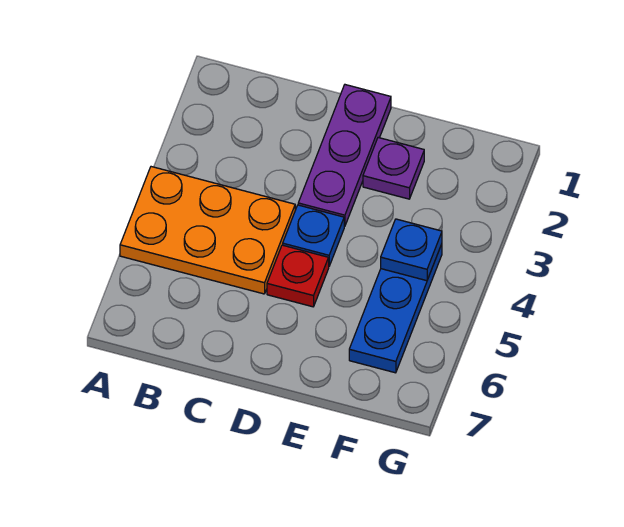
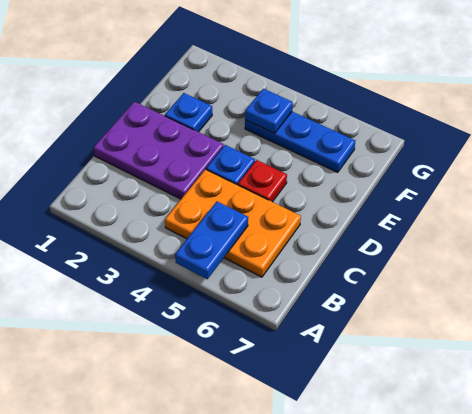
orange 2x3 plate [120,167,295,294] -> orange 2x3 plate turned to [165,169,301,277]
none -> blue 1x2 plate [175,202,248,279]
purple 1x3 plate [298,85,391,227] -> purple 2x3 plate [94,102,224,199]
purple 1x1 plate [363,138,424,199] -> blue 1x1 plate [165,93,212,132]

